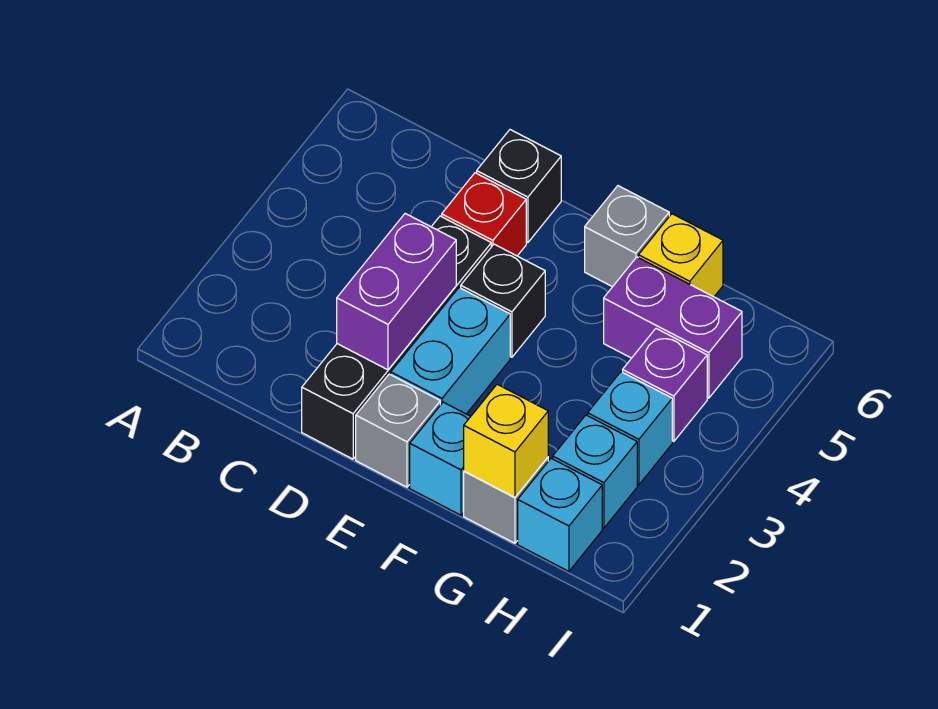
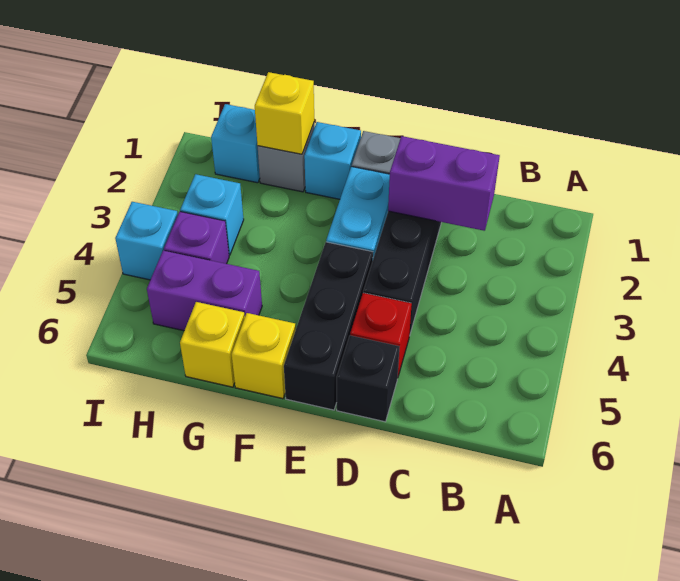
purple 1x2 brick [337,214,456,370] -> purple 1x2 brick turned to [388,136,500,231]
black 1x1 brick [461,244,545,357] -> black 1x3 brick [284,242,373,410]
grey 1x1 brick [585,186,669,287] -> yellow 1x1 brick [232,313,296,399]
cyan 1x1 brick [553,415,637,528] -> cyan 1x1 brick moved to [115,202,178,280]

